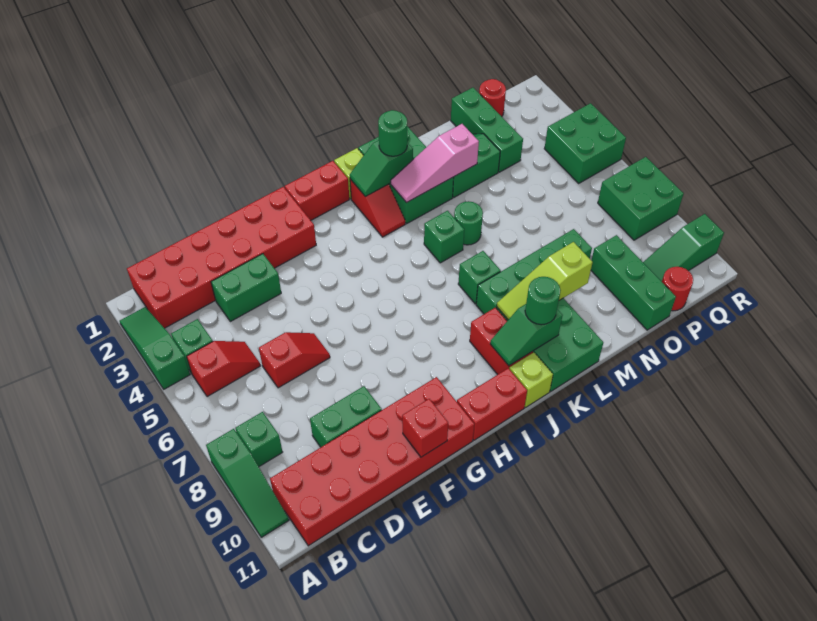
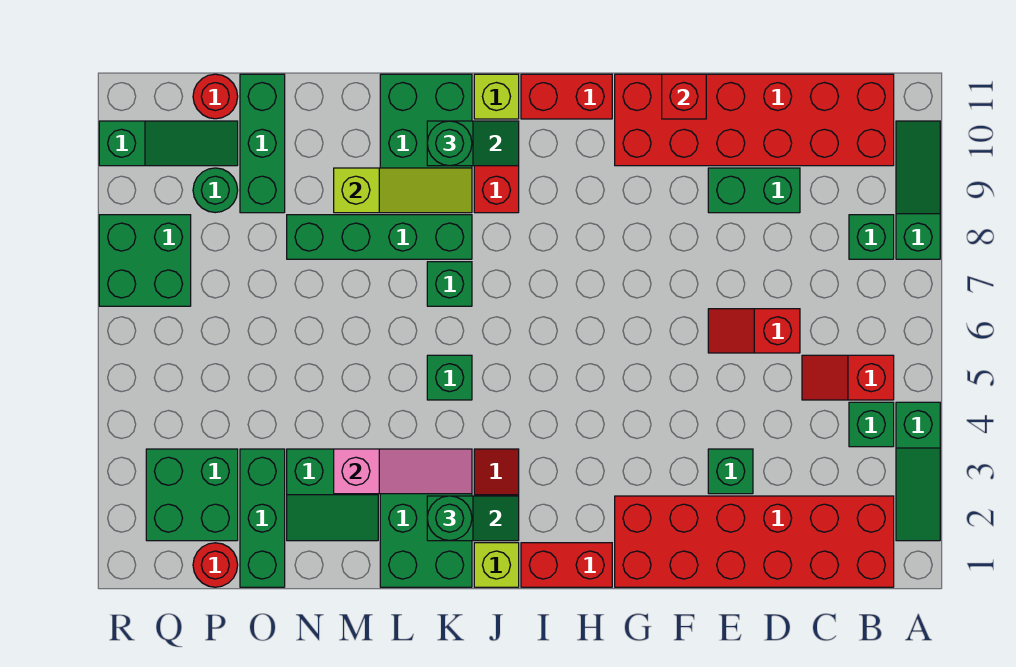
green 1x2 brick [211,254,281,322] -> green 1x1 brick [708,449,753,494]
green 1x1 round brick [454,201,483,245] -> green 1x1 round brick moved to [193,168,238,213]
green 2x2 brick [544,103,626,183] -> green 2x2 brick moved to [146,449,238,541]

